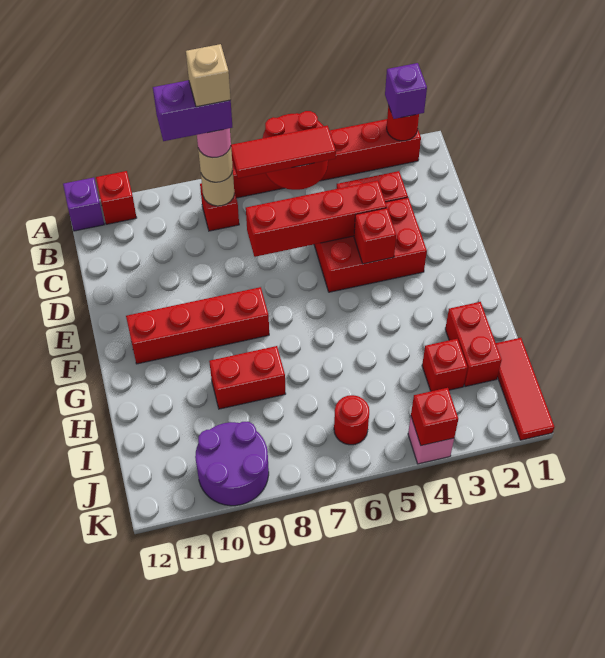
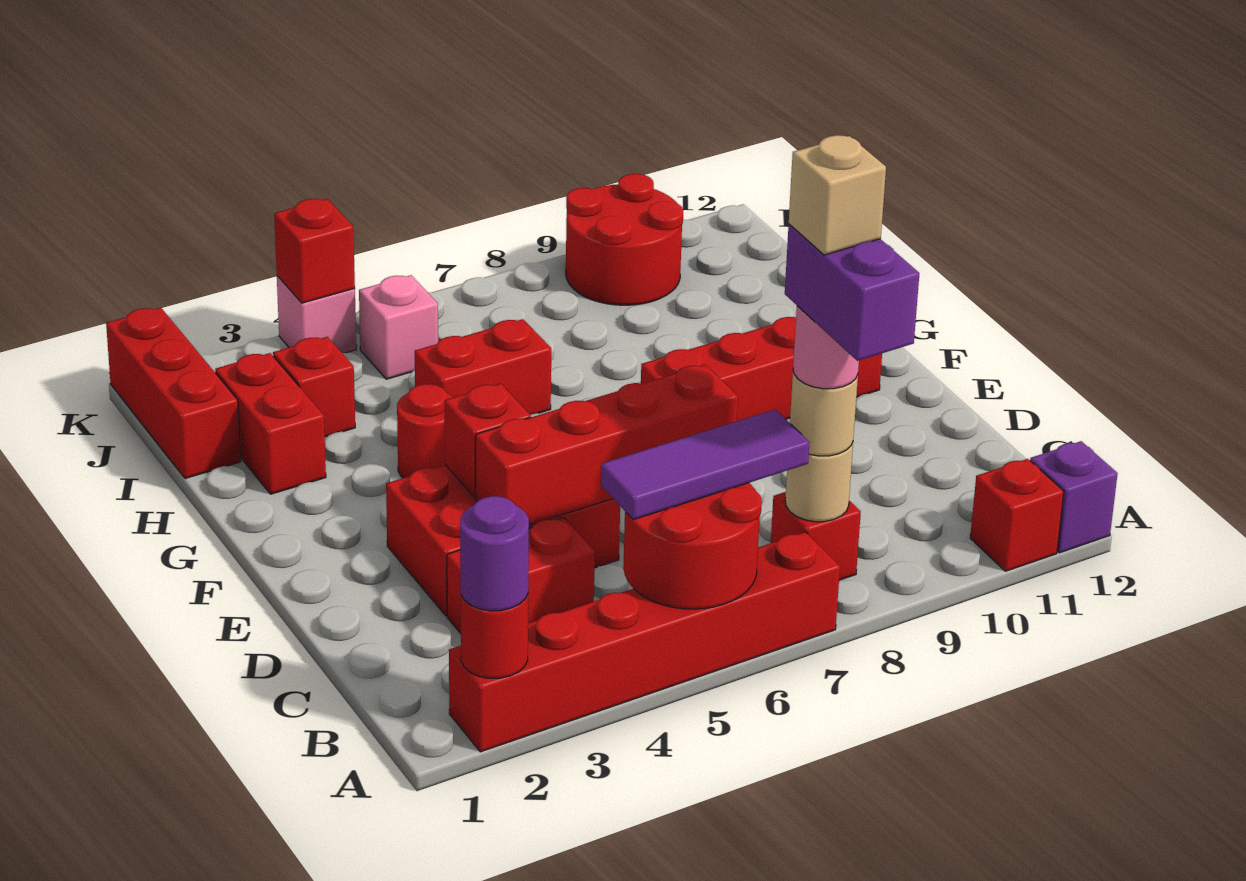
purple 1x1 brick [385,63,427,119] -> purple 1x1 round brick [460,496,529,611]
red 1x3 tile [231,126,336,178] -> purple 1x3 tile [601,409,809,520]
purple 1x2 brick [153,80,232,141] -> purple 1x2 brick turned to [785,224,919,361]
red 1x2 brick [209,346,286,409] -> red 1x2 brick moved to [415,319,551,415]
red 1x3 tile [496,338,554,440] -> red 1x3 brick [106,308,241,479]
none -> pink 1x1 brick [359,275,438,379]
red 1x1 round brick [334,395,369,445] -> red 1x1 round brick moved to [397,384,453,478]
purple 2x2 round brick [195,422,269,506] -> red 2x2 round brick [566,174,683,305]

